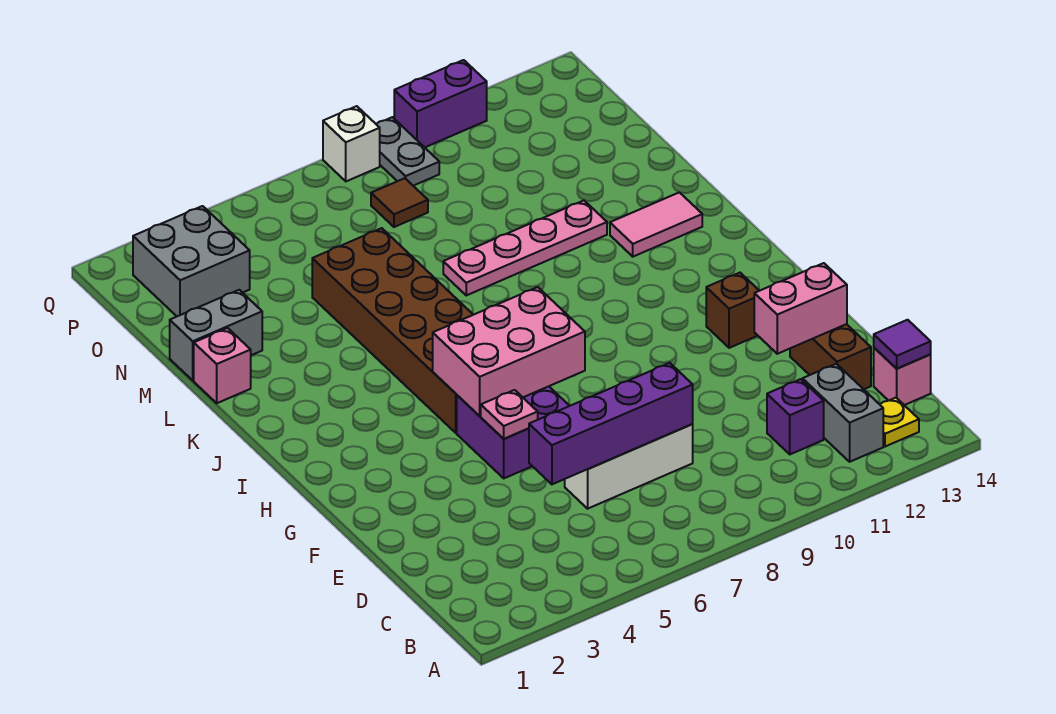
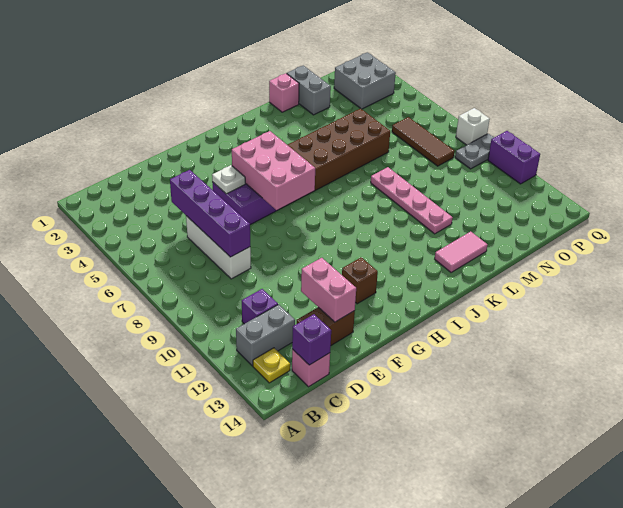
purple 1x1 tile [874,320,931,369] -> purple 1x1 brick [292,314,331,365]
pink 1x1 plate [481,390,538,439] -> white 1x1 plate [212,165,245,194]
pink 1x2 tile [610,192,702,257] -> pink 1x2 tile turned to [435,232,488,272]
brown 1x1 tile [371,178,428,227] -> brown 1x3 tile [392,117,455,166]

